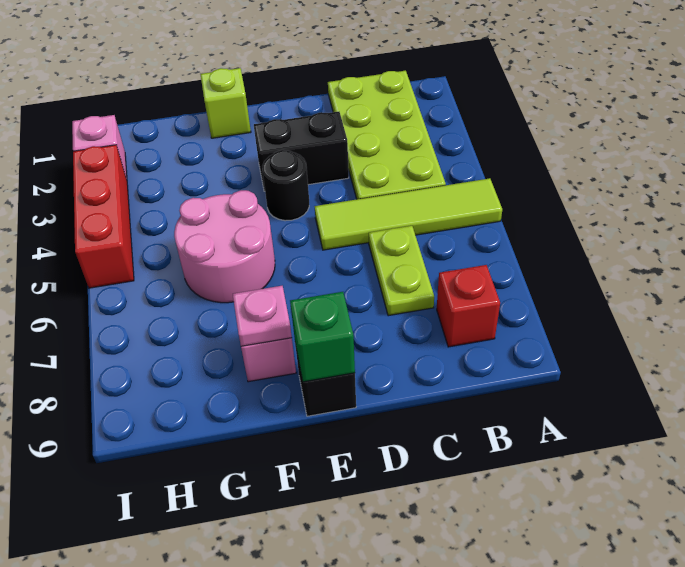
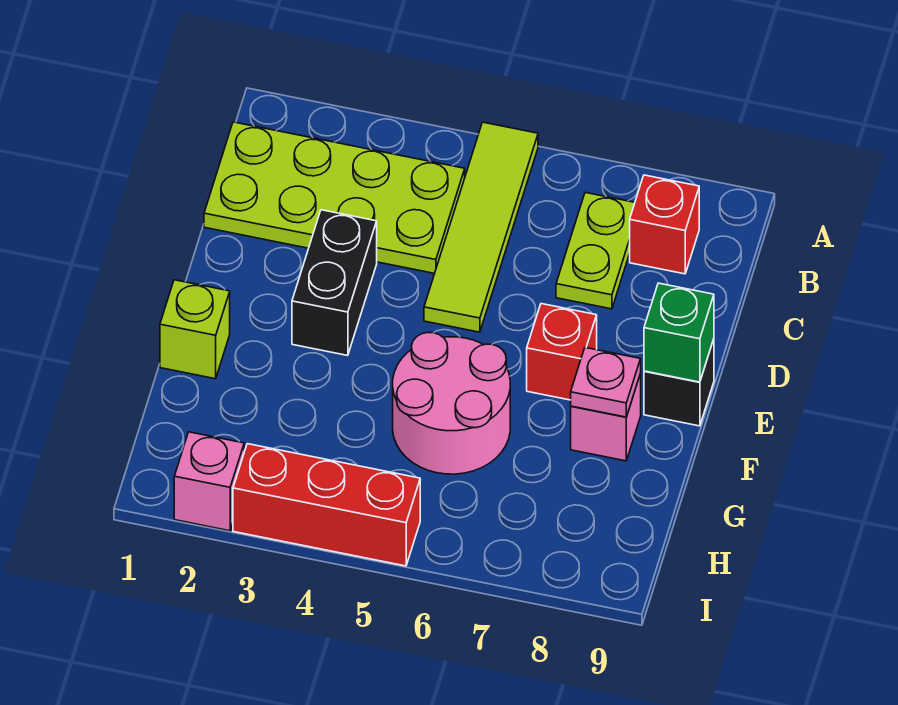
lime 1x2 plate [369,226,434,316] -> lime 1x2 plate turned to [556,193,635,309]
black 1x1 round brick [262,150,309,221] -> none
none -> red 1x1 brick [527,304,597,400]

